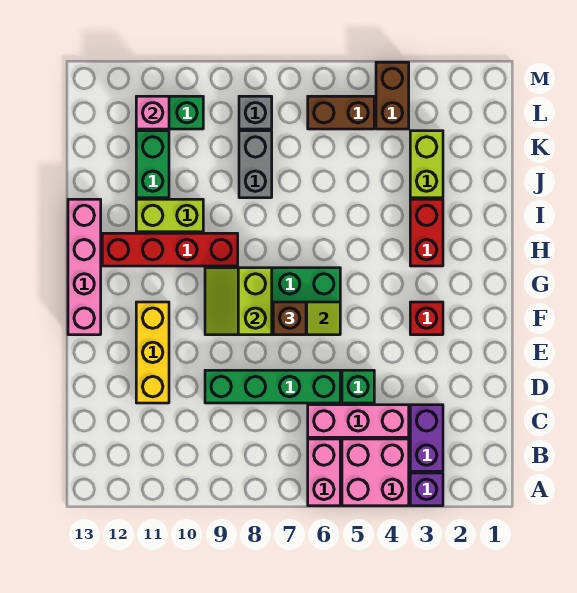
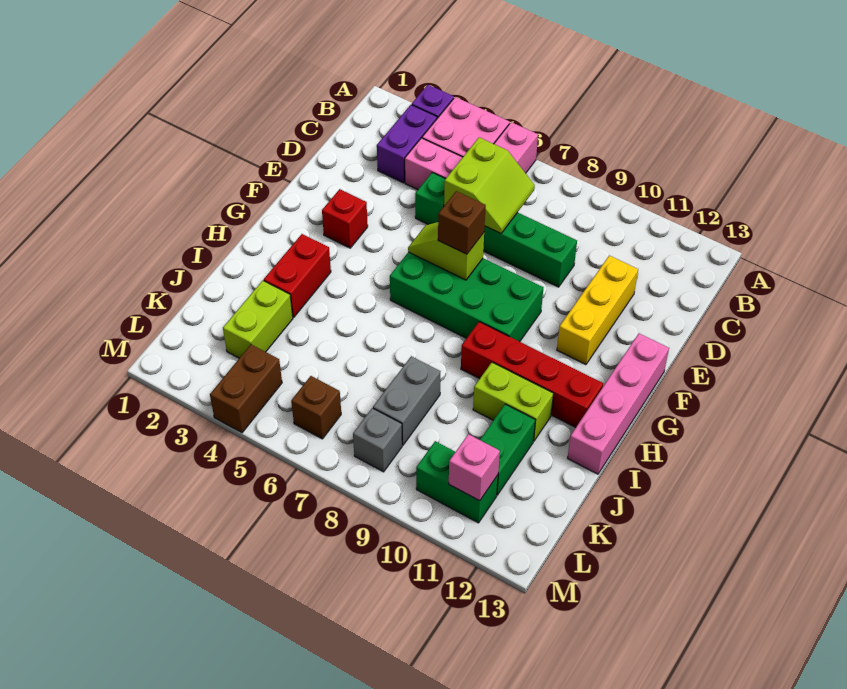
lime 2x2 slope [205,268,272,335] -> lime 2x2 slope moved to [444,137,535,233]
brown 1x2 brick [308,96,374,129] -> brown 1x1 brick [291,376,341,439]

